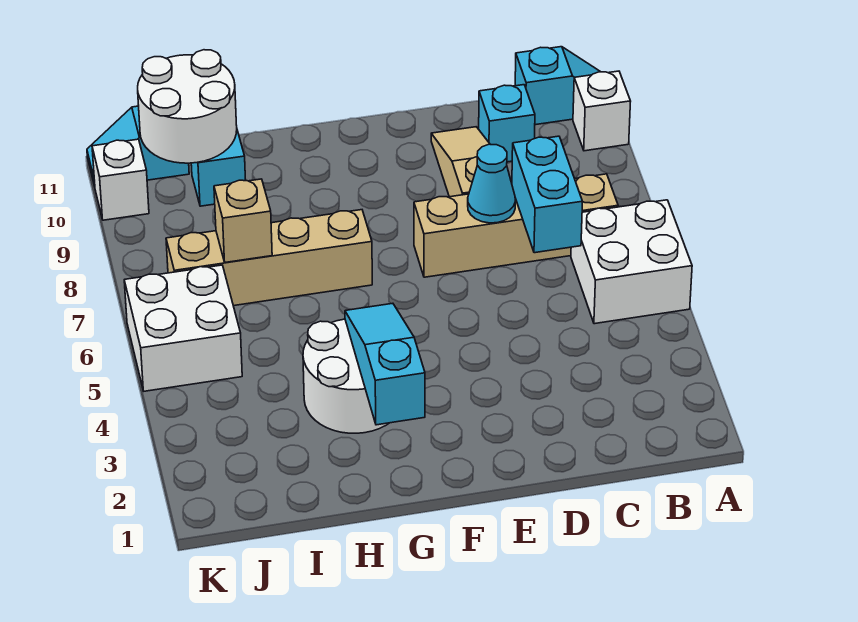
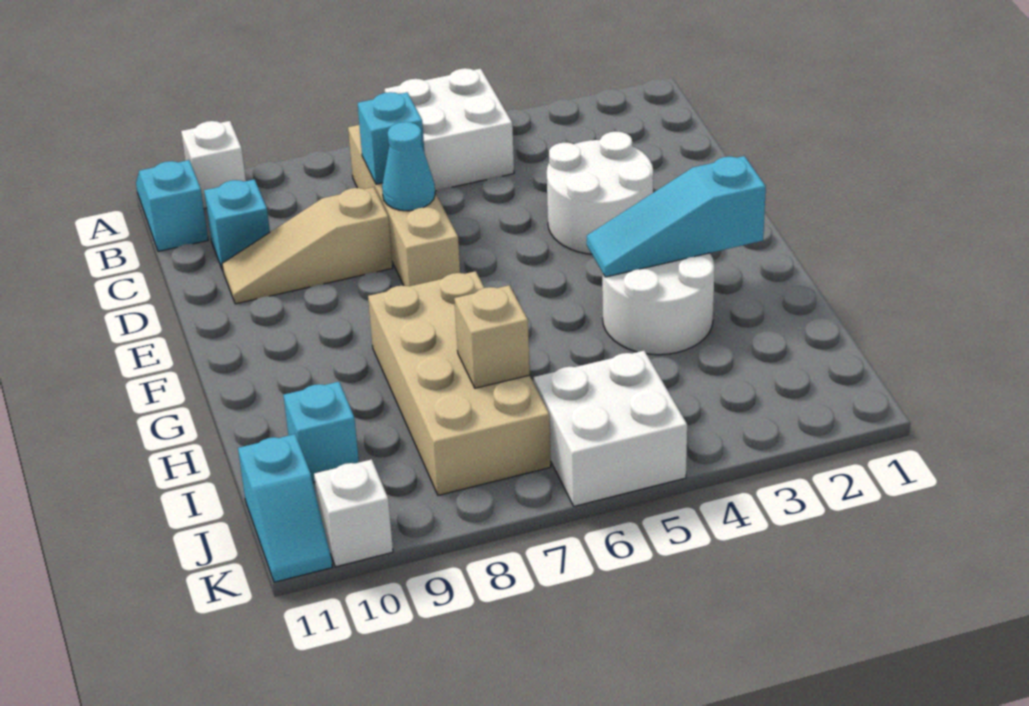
cyan 1x2 brick [512,136,583,253] -> cyan 1x1 brick [358,92,424,184]
tan 1x4 brick [166,210,372,306] -> tan 2x4 brick [368,271,551,495]
white 2x2 round brick [138,50,237,163] -> white 2x2 round brick moved to [547,132,653,254]

